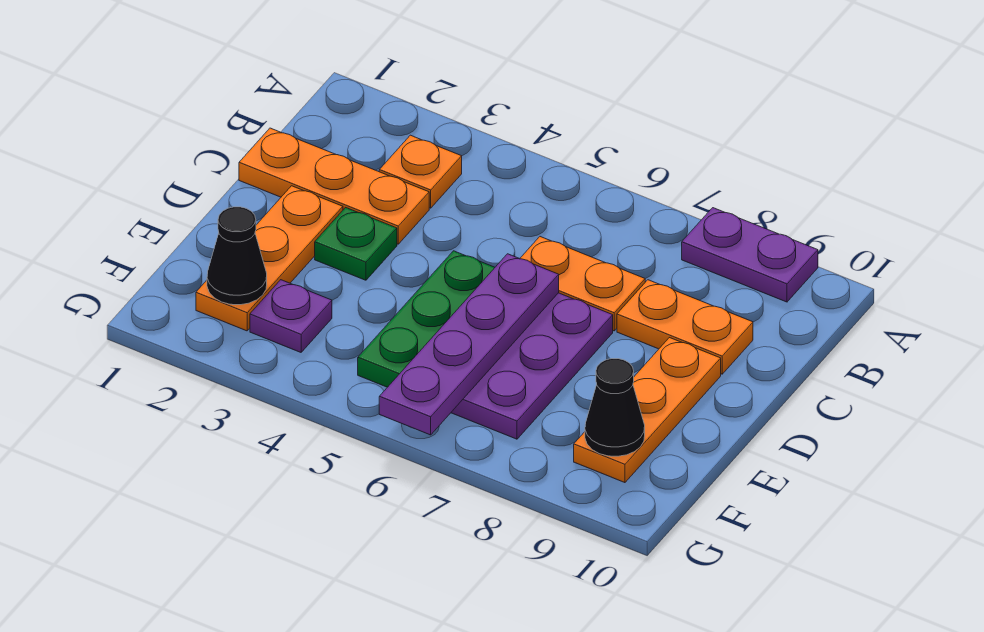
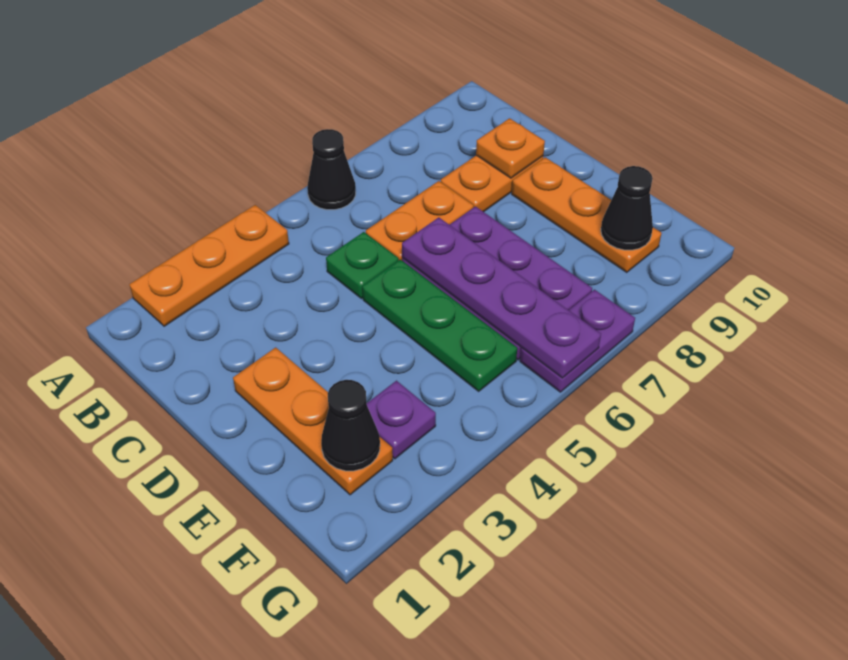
none -> black 1x1 cone [307,129,356,210]
purple 1x2 plate [682,208,818,302] -> purple 1x2 plate moved to [520,290,635,392]
orange 1x1 plate [379,135,462,208] -> orange 1x1 plate moved to [476,118,545,178]
orange 1x3 plate [239,128,429,244] -> orange 1x3 plate moved to [129,205,289,326]
green 1x1 plate [315,208,397,280] -> green 1x1 plate moved to [326,232,399,299]

